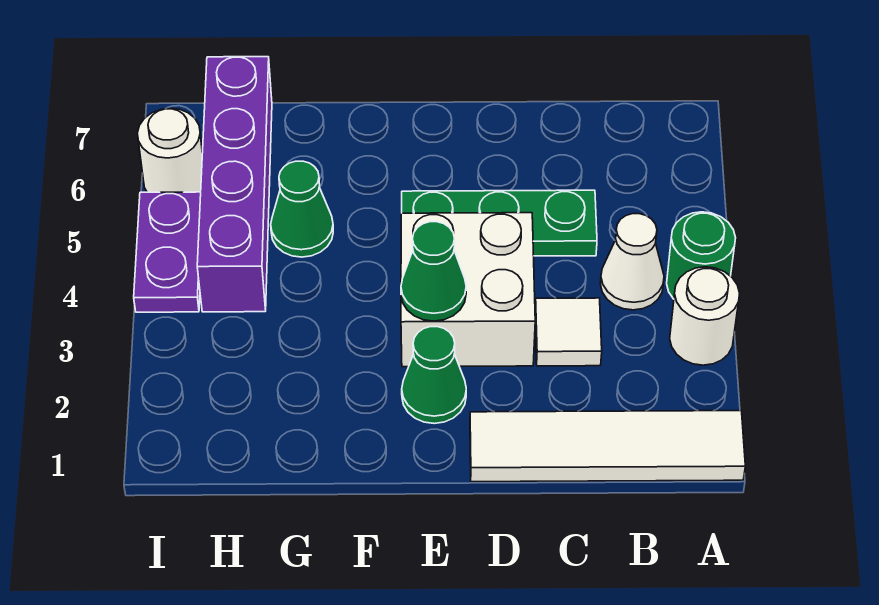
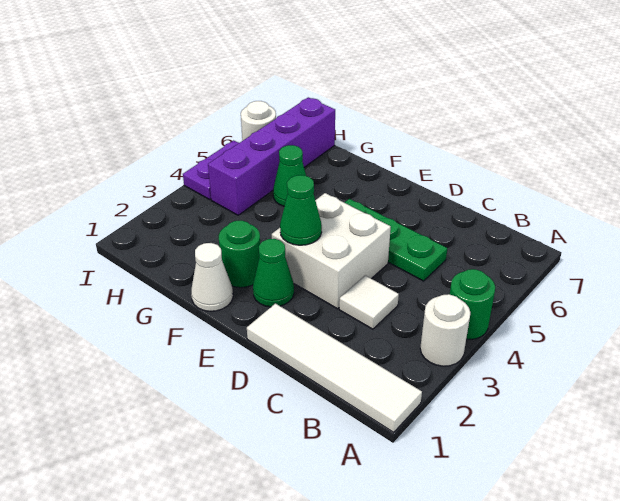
white 1x1 cone [600,214,664,310] -> white 1x1 cone moved to [191,243,233,311]
none -> green 1x1 round brick [219,221,260,288]

